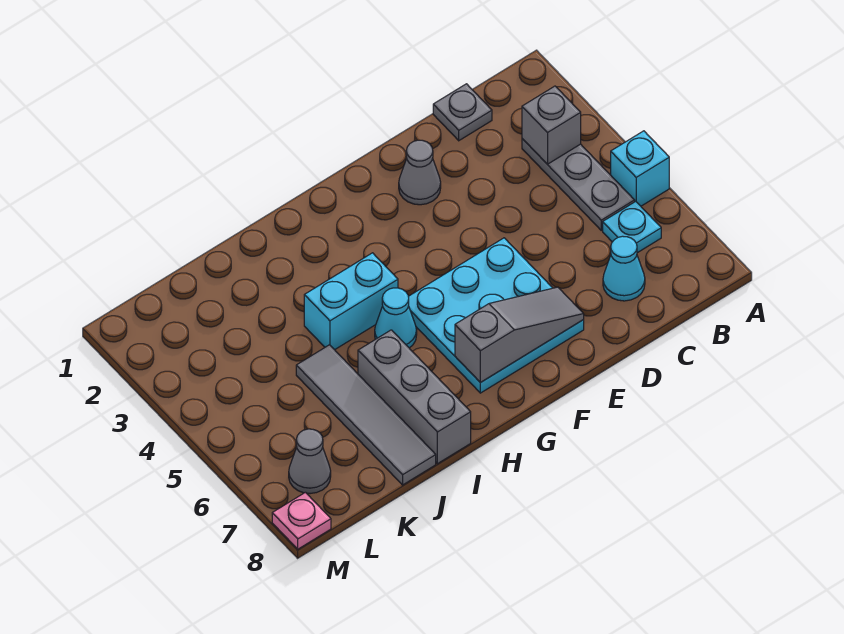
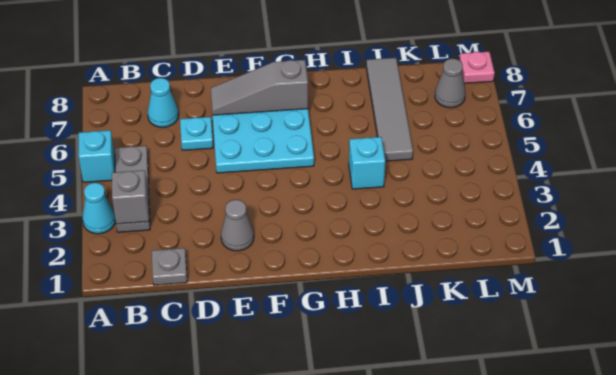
cyan 1x1 plate [603,201,661,253] -> cyan 1x1 plate moved to [180,117,213,150]
cyan 1x2 brick [304,253,398,350] -> cyan 1x1 brick [349,137,385,189]
cyan 1x1 cone [375,288,417,348] -> cyan 1x1 cone moved to [82,183,116,234]
grey 1x3 brick [358,330,471,464] -> none

